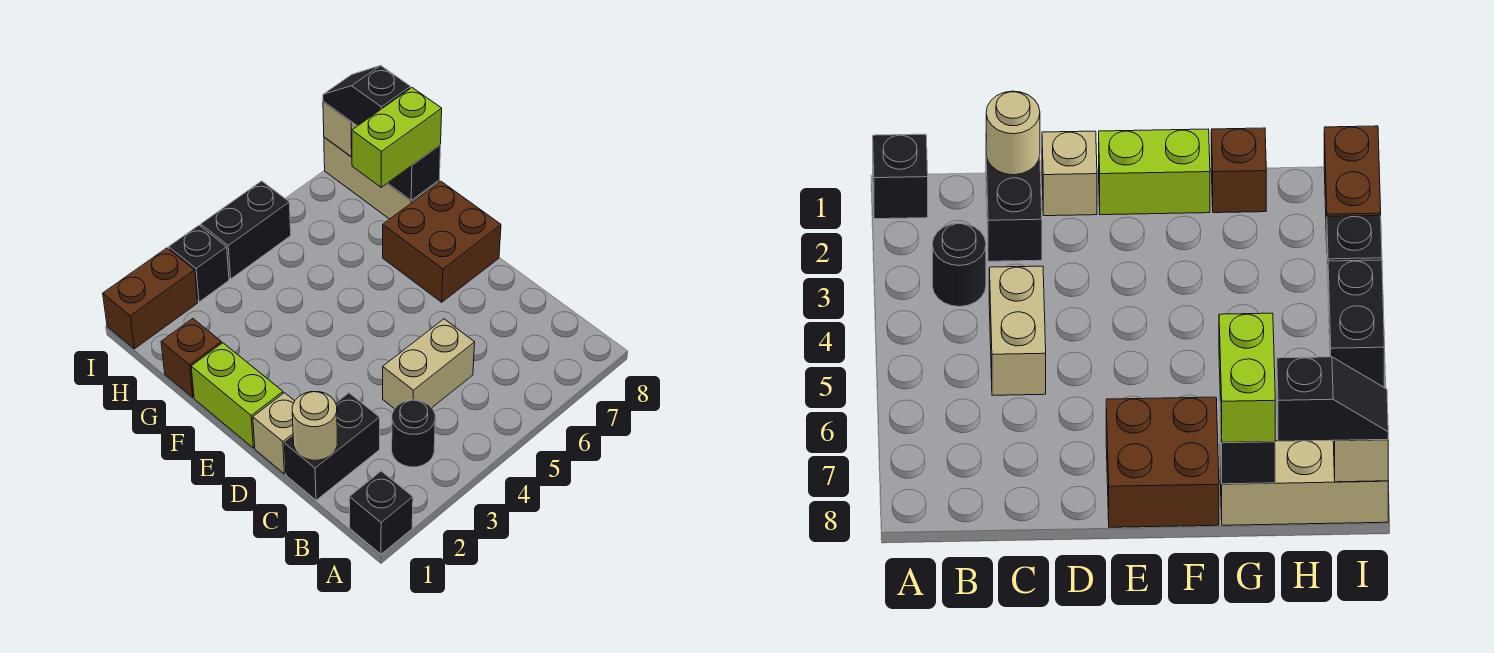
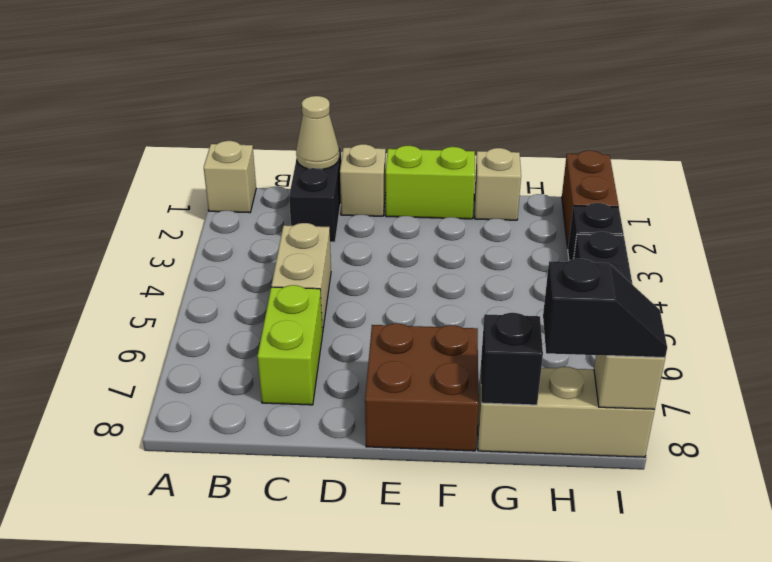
black 1x1 brick [349,471,413,554] -> tan 1x1 brick [204,141,256,213]
black 1x1 round brick [392,400,435,467] -> none
tan 1x1 round brick [292,392,337,460] -> tan 1x1 cone [296,96,339,170]
brown 1x1 brick [161,319,222,398] -> tan 1x1 brick [474,148,521,220]
lime 1x2 brick [352,88,442,187] -> lime 1x2 brick moved to [257,285,322,405]

